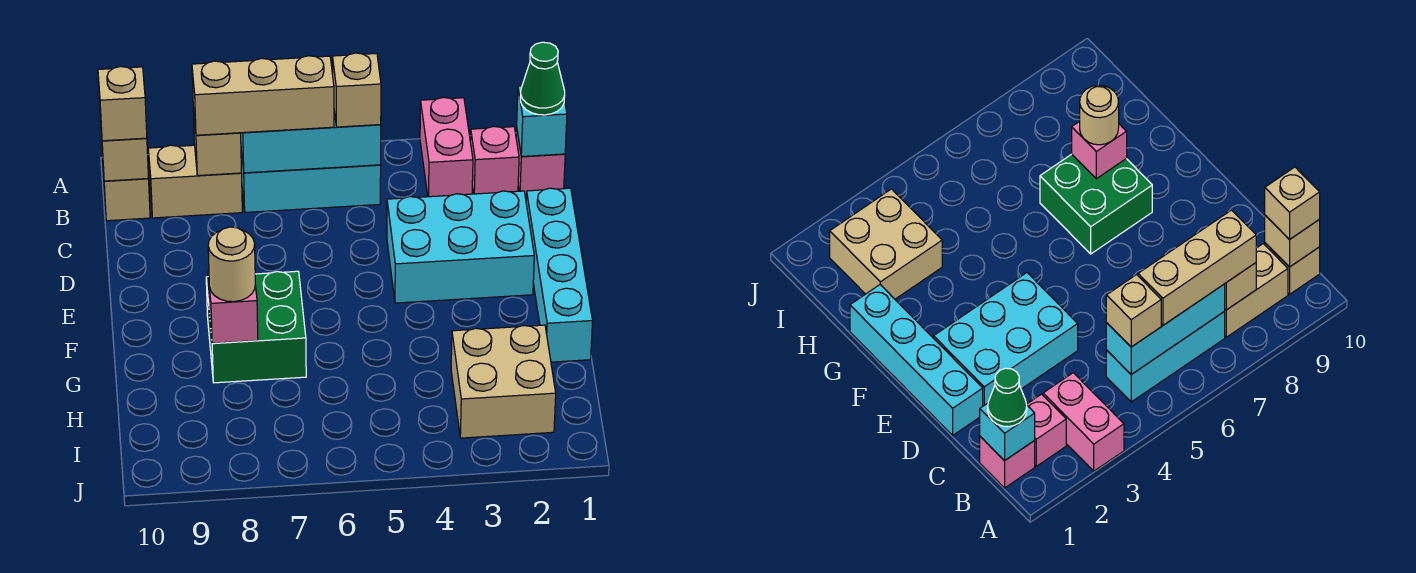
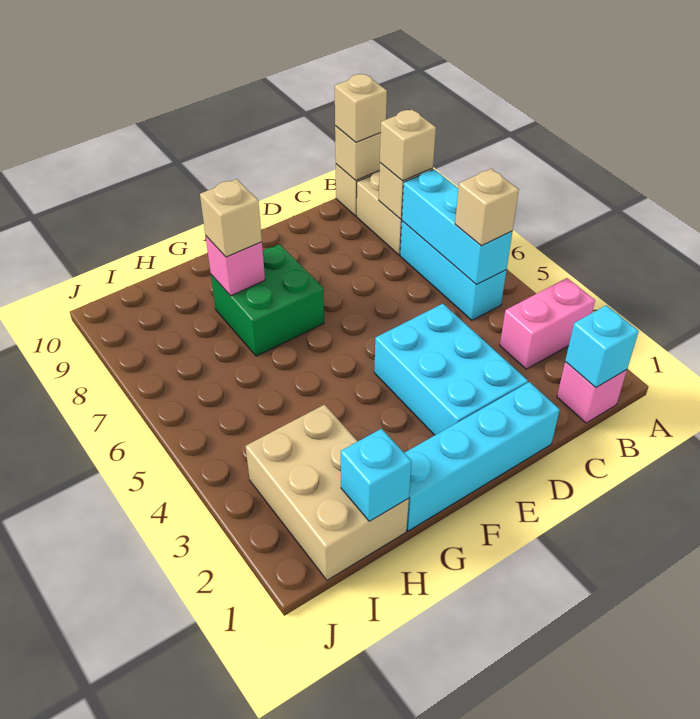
green 1x1 cone [520,42,565,115] -> none
pink 1x1 brick [470,126,519,194] -> none
tan 1x3 brick [192,56,334,135] -> tan 1x1 brick [380,109,436,181]
tan 1x1 round brick [208,227,255,302] -> tan 1x1 brick [200,179,262,257]
none -> cyan 1x1 brick [341,429,412,521]
tan 2x2 brick [451,325,556,438] -> tan 2x3 brick [245,405,409,580]

